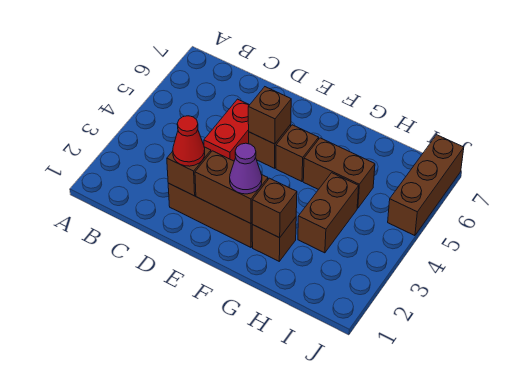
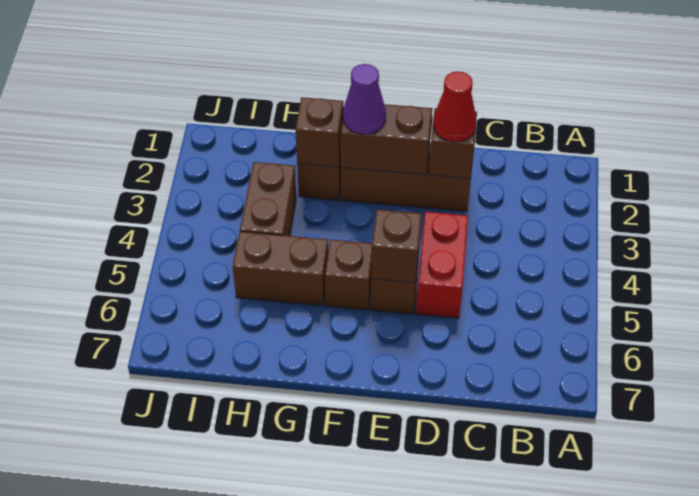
brown 1x3 brick [388,135,464,236] -> none

